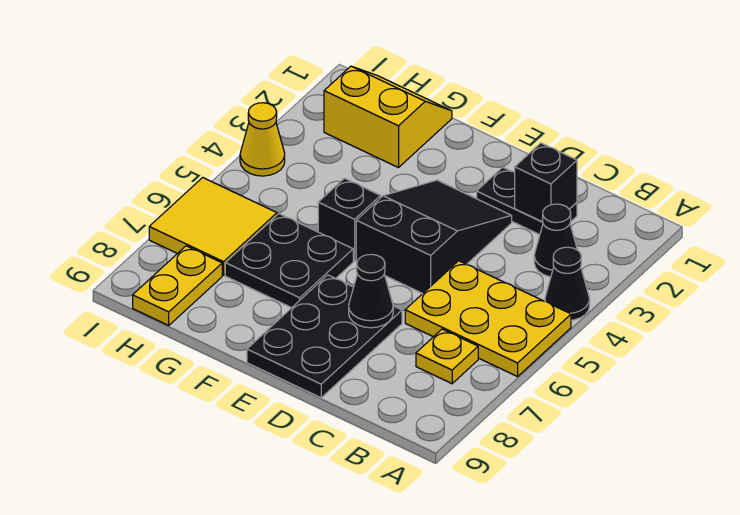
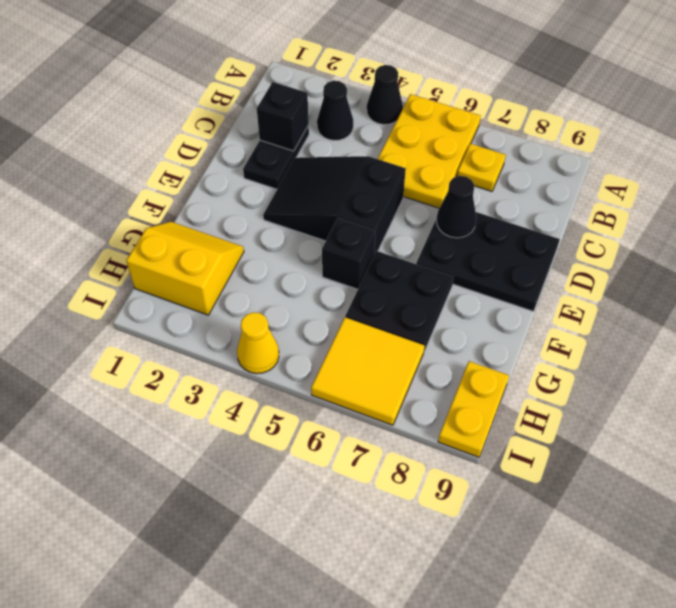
yellow 2x2 slope [324,66,452,168] -> yellow 2x2 slope turned to [126,222,244,315]
yellow 1x2 plate [133,246,222,325] -> yellow 1x2 plate turned to [438,361,509,457]

